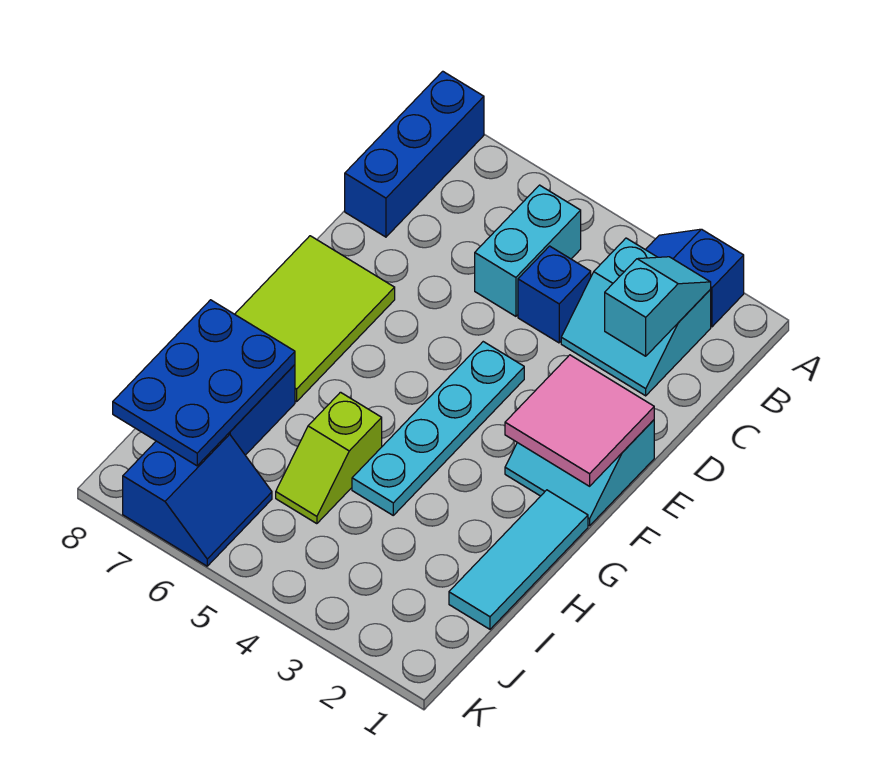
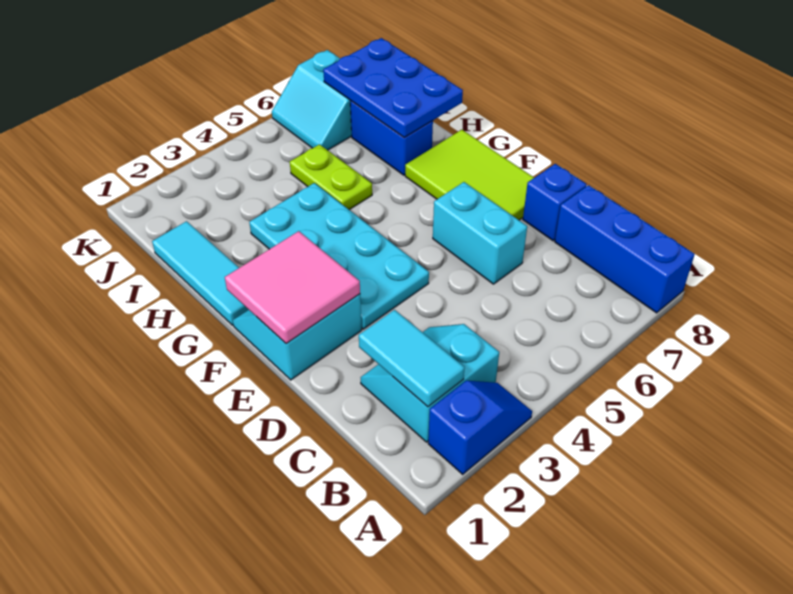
cyan 1x2 slope [605,257,711,356] -> cyan 1x2 tile [359,310,465,407]
cyan 1x2 brick [475,185,581,316] -> cyan 1x2 brick moved to [433,182,527,284]
blue 1x1 brick [518,246,591,343] -> blue 1x1 brick moved to [523,164,587,241]
cyan 1x4 plate [352,342,524,515] -> cyan 2x4 plate [249,183,429,329]
lime 1x2 slope [276,392,382,524] -> lime 1x2 plate [290,144,372,210]
blue 2x2 slope [123,433,272,566] -> cyan 2x2 slope [272,50,352,150]

